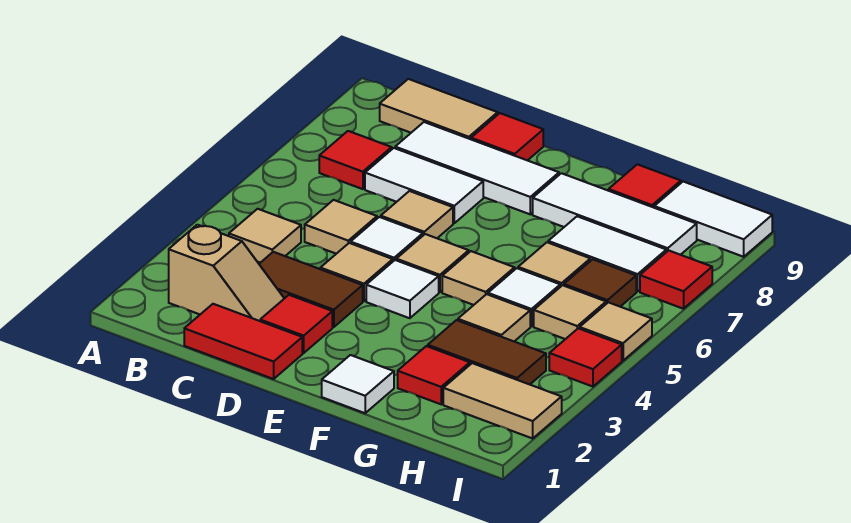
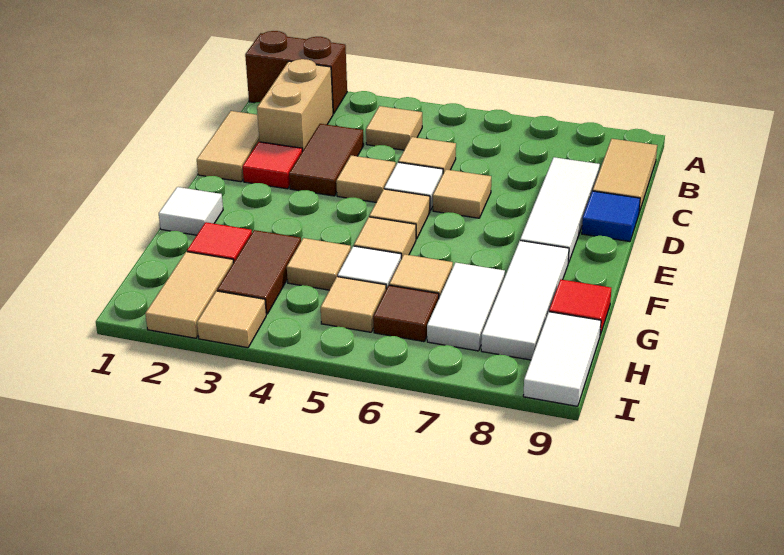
none -> brown 1x2 brick [245,31,347,114]
tan 1x2 slope [169,225,284,321] -> tan 1x2 brick [257,59,333,151]
red 1x1 tile [319,131,392,189] -> none
red 1x2 tile [184,304,302,379] -> tan 1x2 tile [197,111,260,182]
white 1x2 tile [365,148,483,223] -> none
red 1x1 tile [471,113,543,161] -> blue 1x1 tile [582,191,640,242]
white 1x1 tile [366,260,439,318] -> none
red 1x1 tile [549,328,622,387] -> none
tan 1x1 tile [580,302,652,361] -> tan 1x1 tile moved to [197,291,266,348]
red 1x1 tile [640,250,712,309] -> none

